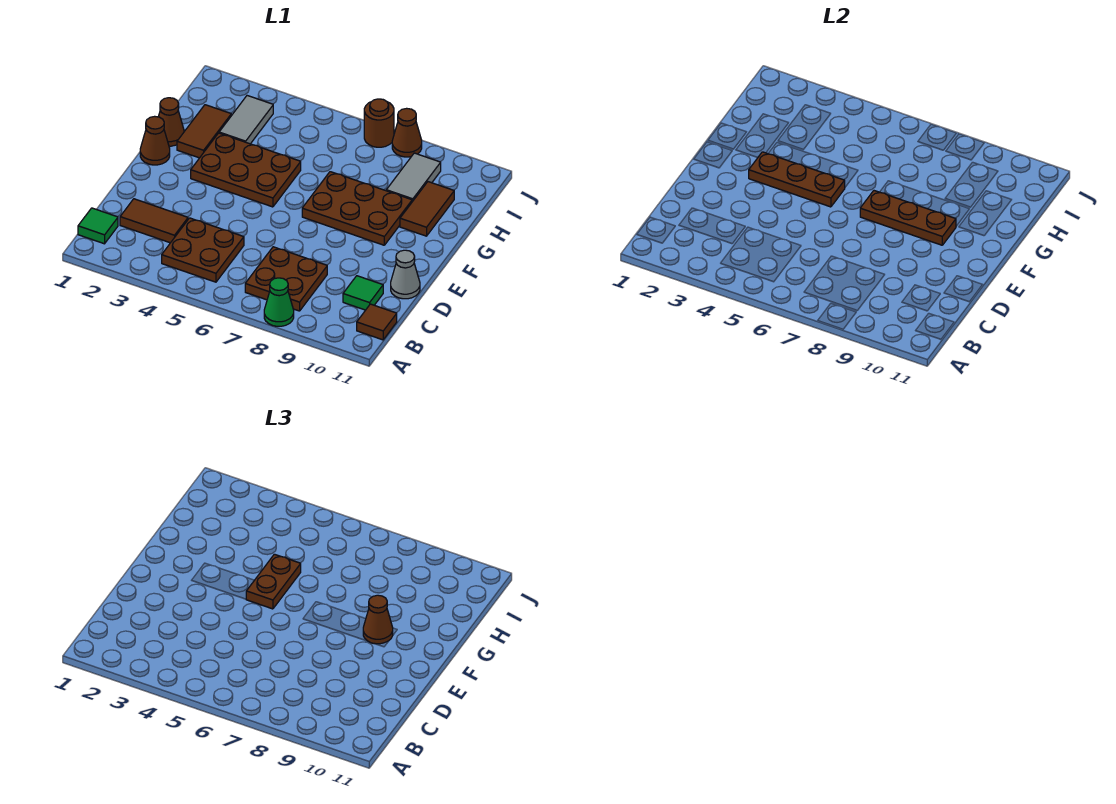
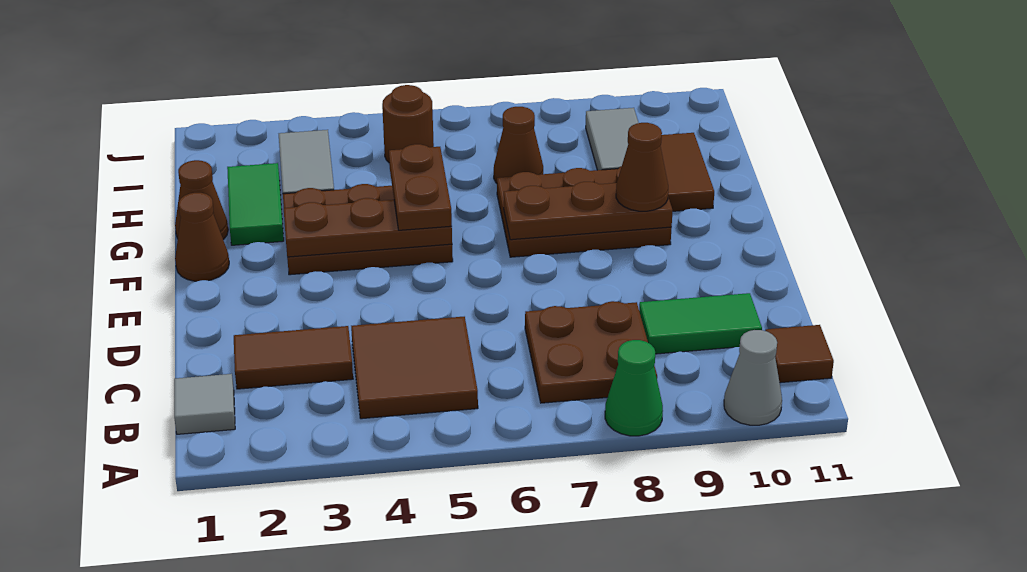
green 1x1 tile [78,208,118,244] -> grey 1x1 tile [174,374,235,434]
brown 2x2 plate [162,218,244,282] -> brown 2x2 tile [351,317,478,419]
green 1x1 tile [343,276,383,310] -> green 1x2 tile [639,293,762,354]
grey 1x1 cone [391,250,420,299] -> grey 1x1 cone moved to [724,330,782,425]
brown 1x2 tile [177,105,231,158] -> green 1x2 tile [227,163,284,245]
brown 1x1 round brick [364,99,394,147] -> brown 1x1 round brick moved to [382,85,434,162]
brown 1x1 cone [392,108,422,157] -> brown 1x1 cone moved to [494,107,543,183]

